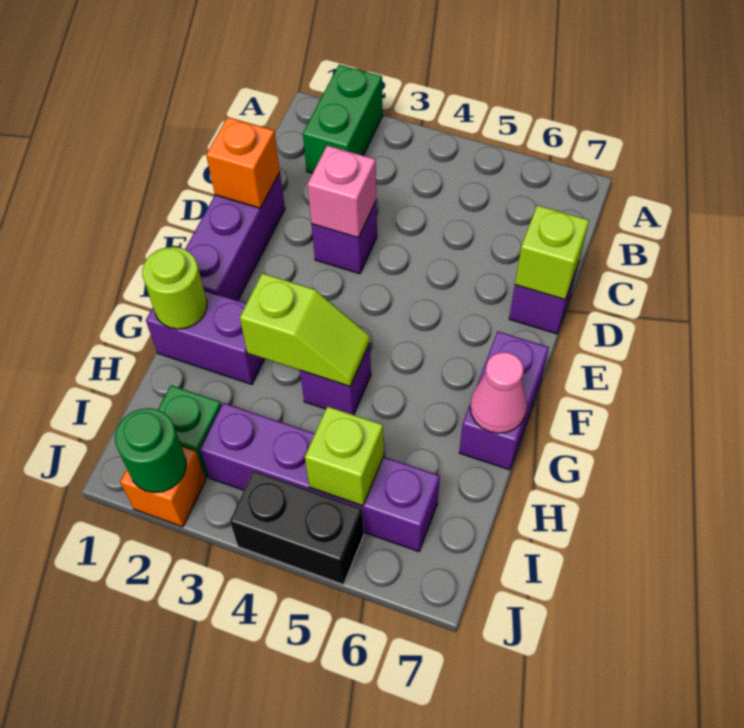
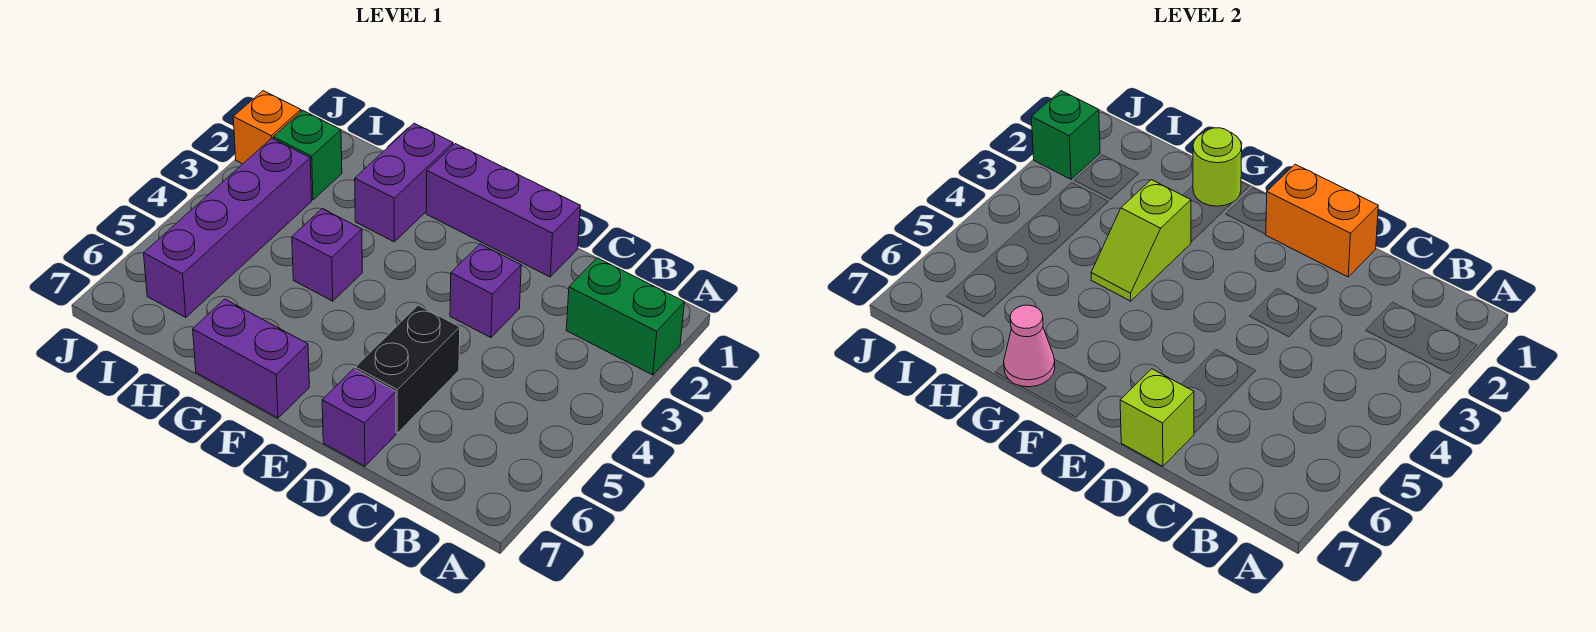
orange 1x1 brick [206,117,280,208] -> orange 1x2 brick [1266,164,1378,277]
pink 1x1 brick [307,145,376,238] -> none
lime 1x1 brick [305,406,383,506] -> none
green 1x1 round brick [115,408,186,492] -> green 1x1 brick [1031,91,1100,179]
black 1x2 brick [230,471,364,585] -> black 1x2 brick moved to [355,305,460,433]

